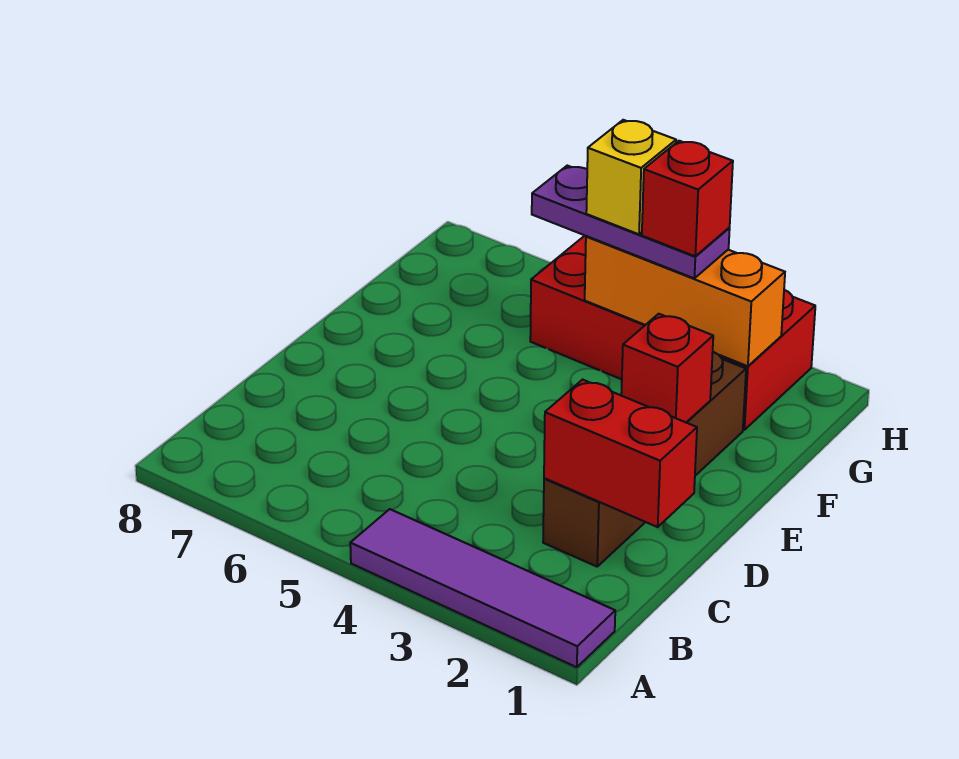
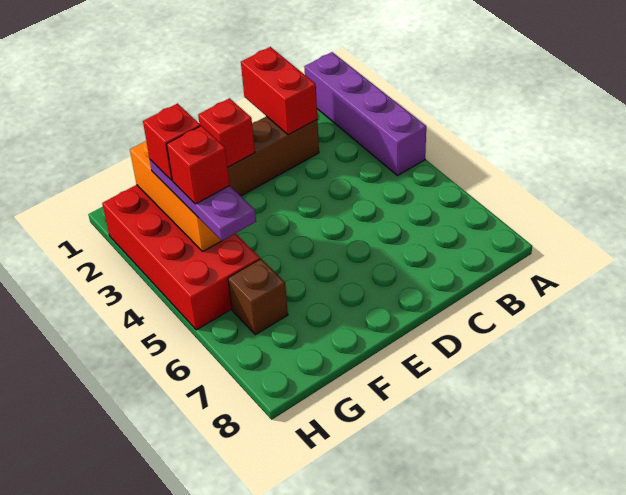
purple 1x4 tile [350,509,615,667] -> purple 1x4 brick [304,52,426,175]
yellow 1x1 brick [586,120,676,234] -> red 1x1 brick [167,126,230,204]
none -> brown 1x1 brick [228,259,288,335]

